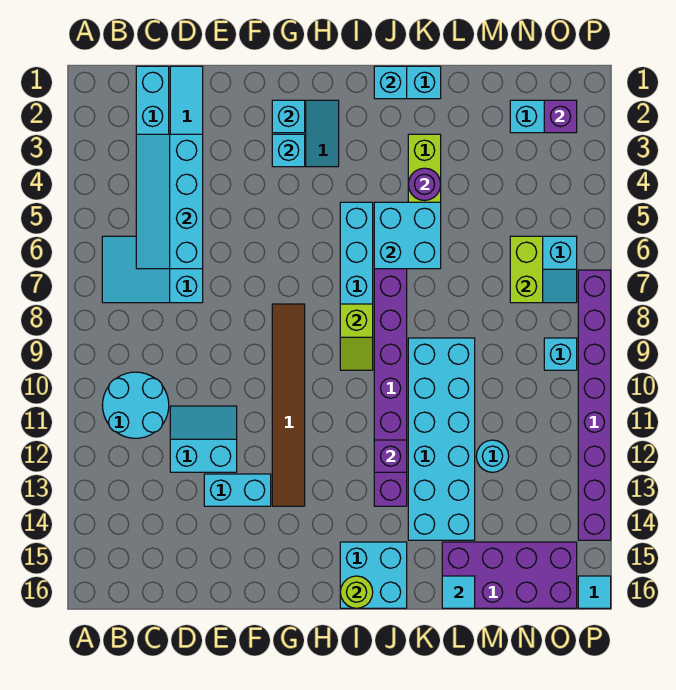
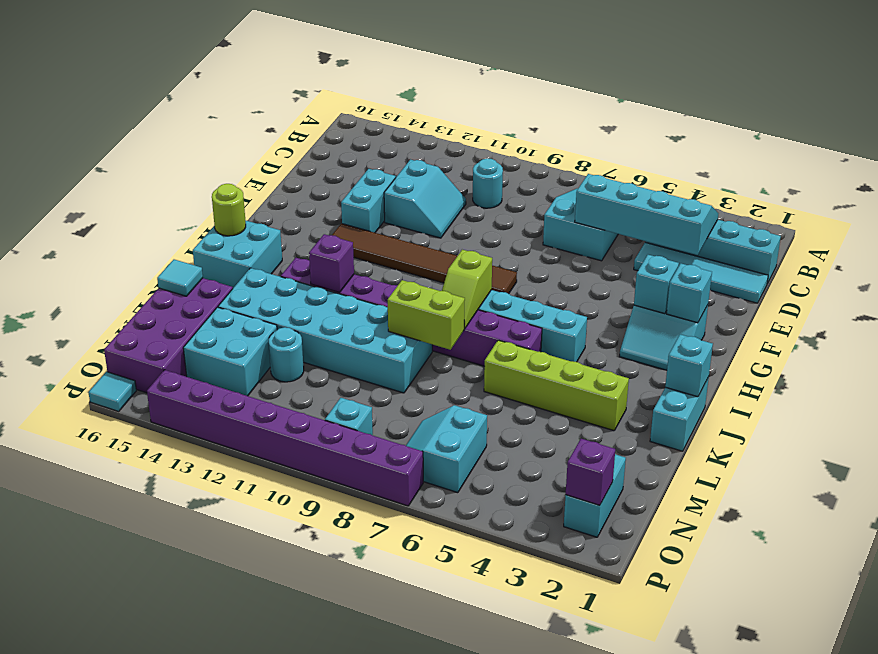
cyan 2x2 round brick [102,372,169,438] -> cyan 1x1 round brick [473,158,503,208]
lime 1x2 slope [340,304,373,370] -> lime 1x2 slope turned to [442,250,492,329]
cyan 2x2 brick [374,202,441,269] -> cyan 2x2 brick moved to [183,307,277,396]
purple 1x1 round brick [408,168,441,201] -> none
lime 1x2 brick [510,236,543,303] -> lime 1x2 brick moved to [388,280,465,350]

